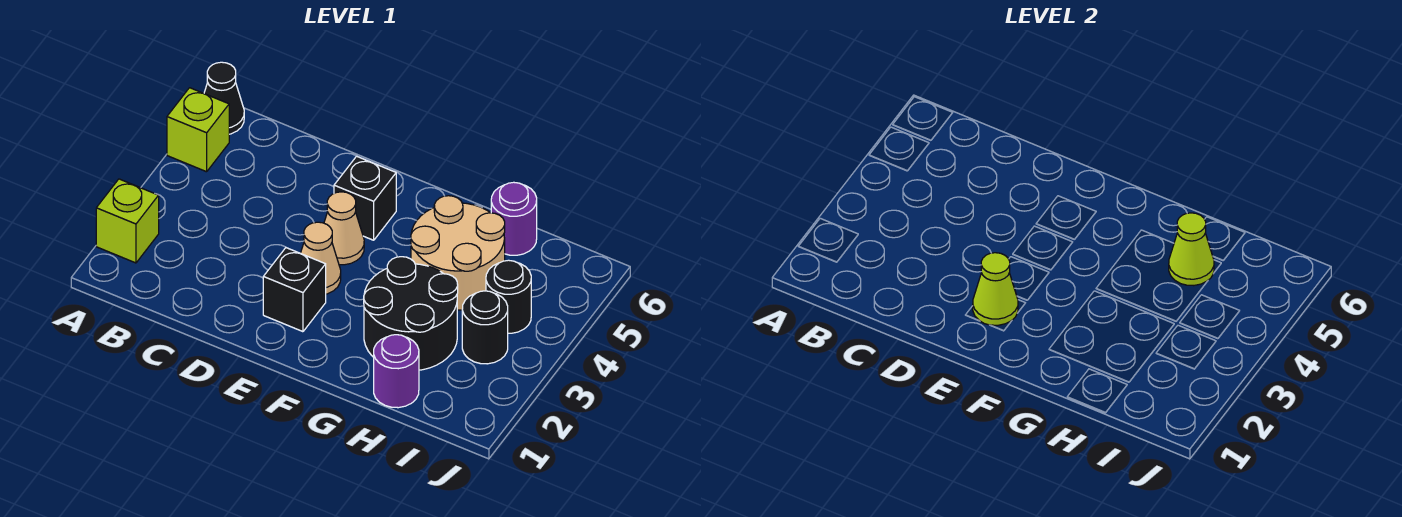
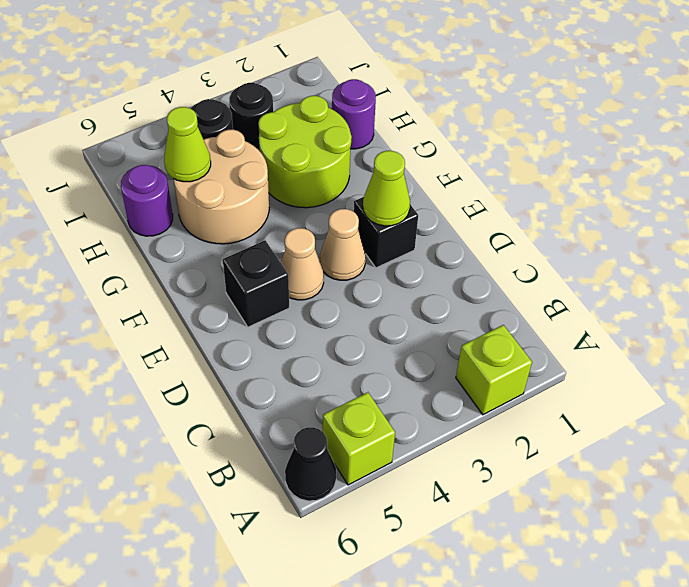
black 2x2 round brick [364,257,458,370] -> lime 2x2 round brick [258,96,352,208]

